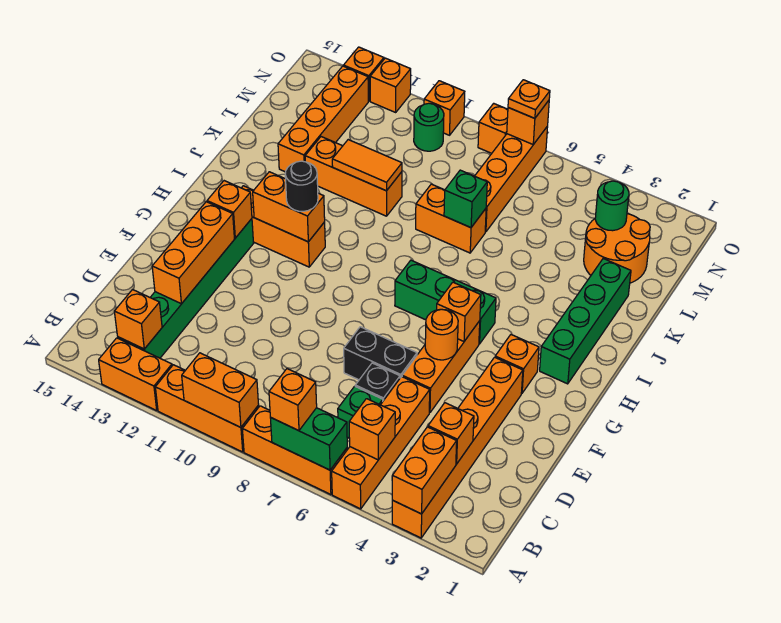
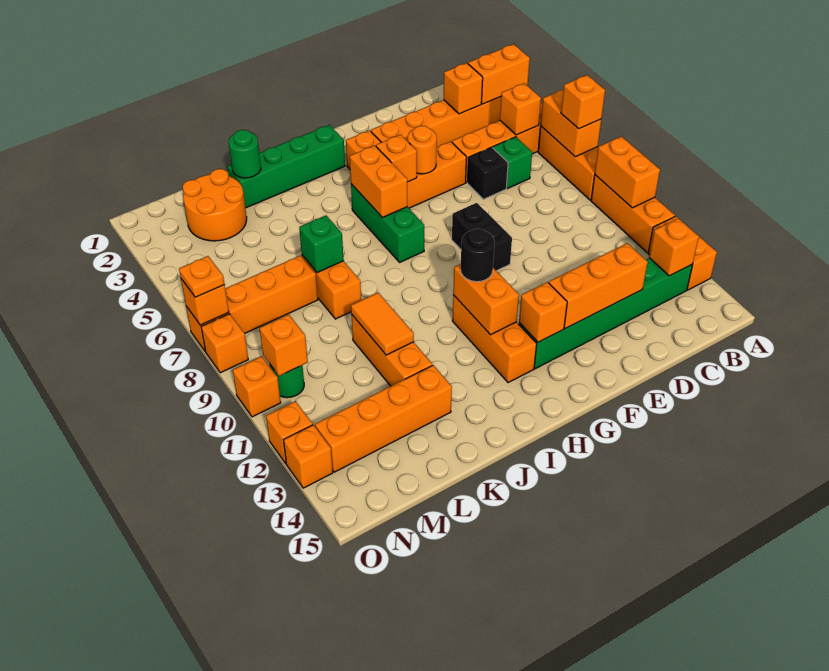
green 1x2 brick [270,408,347,470] -> orange 1x2 brick [541,89,601,157]
black 1x2 brick [344,327,417,380] -> black 1x2 brick moved to [452,203,512,271]
none -> orange 1x2 brick [350,145,407,218]
green 1x1 round brick [595,181,629,231] -> green 1x1 round brick moved to [229,130,261,178]
none -> orange 1x1 brick [260,314,308,376]

